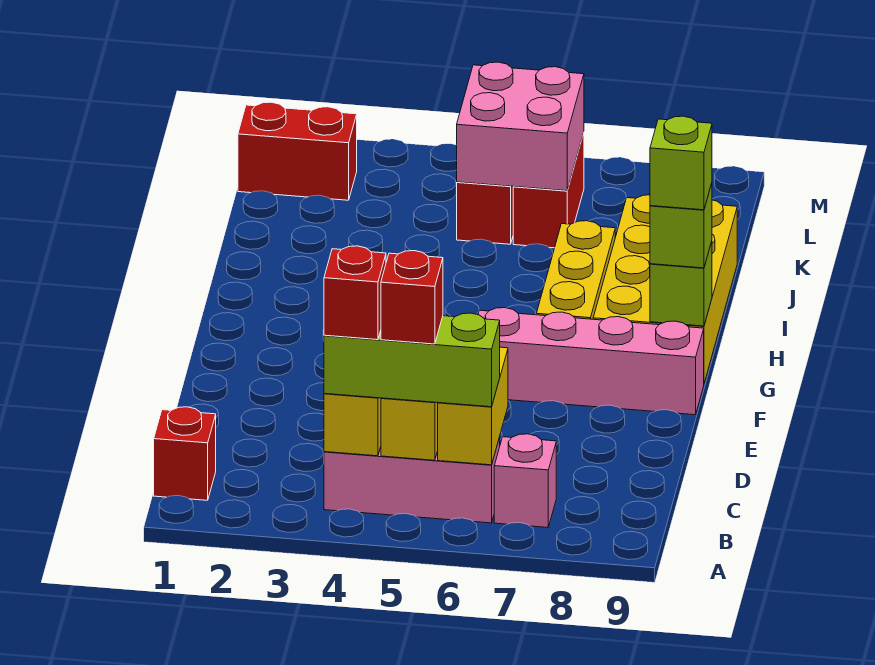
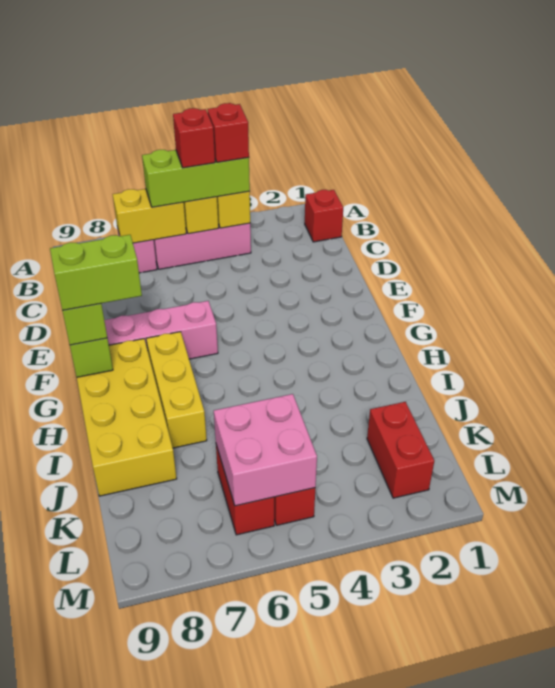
yellow 1x2 brick [438,347,508,465] -> yellow 1x2 brick turned to [113,189,186,243]
lime 1x1 brick [650,116,712,210] -> lime 1x2 brick [50,235,142,310]
red 1x2 brick [238,102,357,200] -> red 1x2 brick turned to [367,402,434,498]

